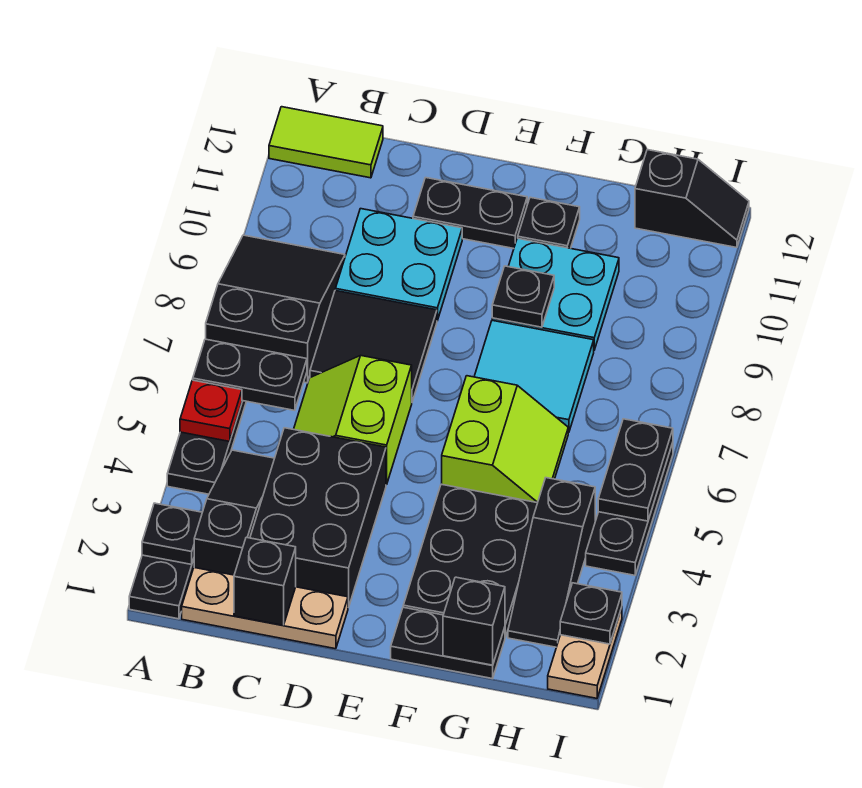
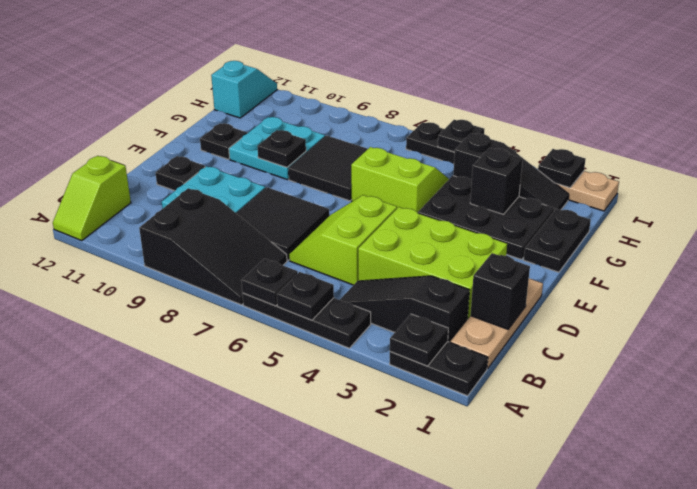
red 1x1 plate [180,380,242,442] -> black 1x1 plate [277,272,334,320]
black 1x2 plate [193,339,307,410] -> black 1x1 plate [241,259,298,306]
black 2x3 slope [206,235,345,383] -> black 2x3 slope turned to [139,188,287,305]
lime 1x2 tile [269,107,383,178] -> lime 1x2 slope [53,156,131,241]
black 2x3 brick [250,428,386,608] -> lime 2x3 brick [358,207,507,320]
lime 2x2 slope [294,355,412,485] -> lime 2x2 slope turned to [289,195,397,285]
black 1x2 plate [413,178,527,248] -> black 1x1 plate [156,156,205,191]
cyan 2x2 tile [474,320,594,433] -> black 2x2 tile [289,136,367,201]
black 1x1 brick [443,577,505,665] -> black 1x1 brick moved to [470,148,523,214]
black 1x2 slope [635,150,749,248] -> cyan 1x2 slope [211,61,277,118]
black 1x2 plate [598,419,673,521] -> black 1x1 plate [438,120,485,152]

